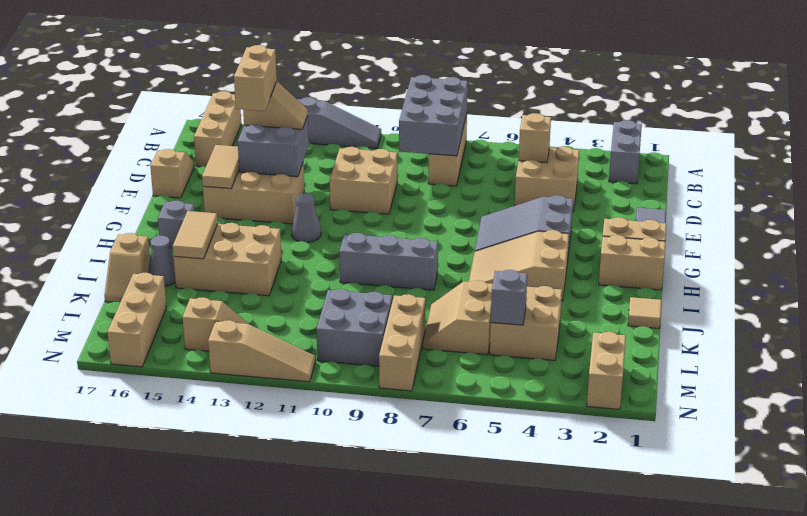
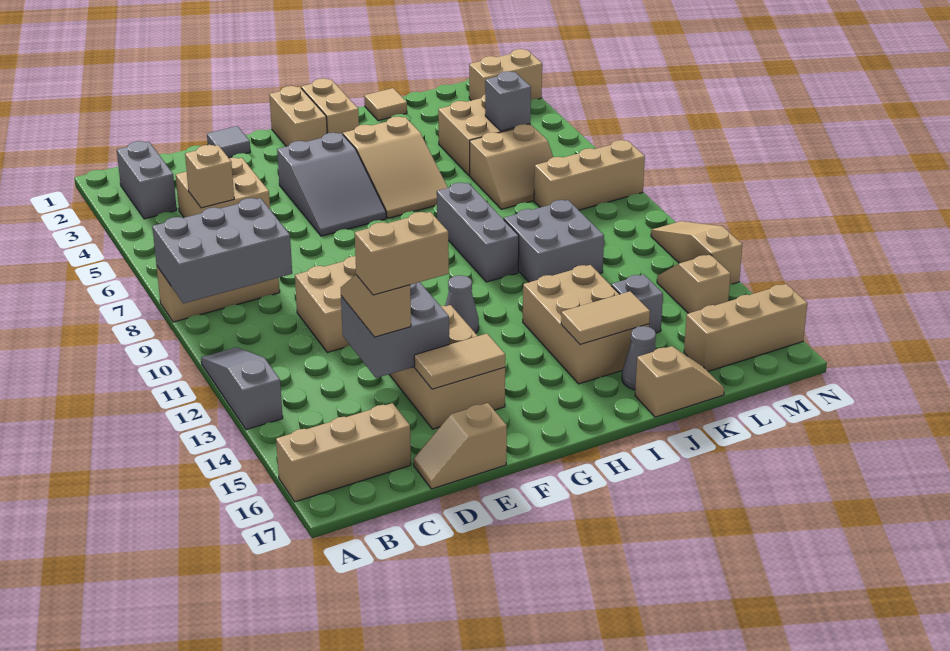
grey 1x2 brick [609,120,642,184] -> grey 1x2 brick turned to [117,141,177,219]
grey 1x1 brick [158,200,195,249] -> grey 1x1 brick moved to [611,274,663,333]
grey 2x2 brick [316,289,392,366] -> grey 2x2 brick moved to [504,200,604,282]

